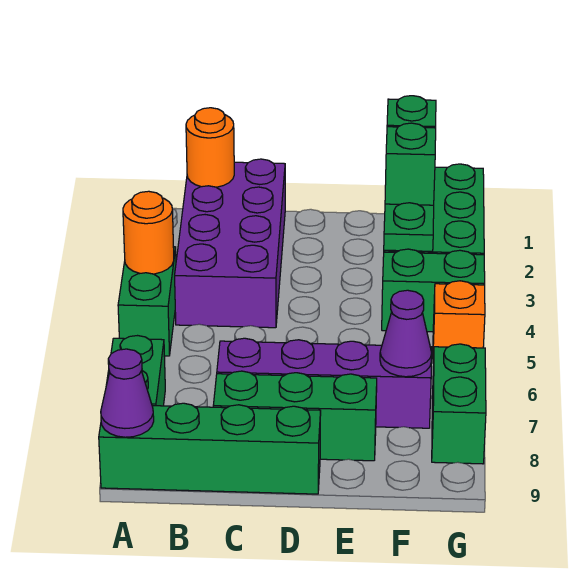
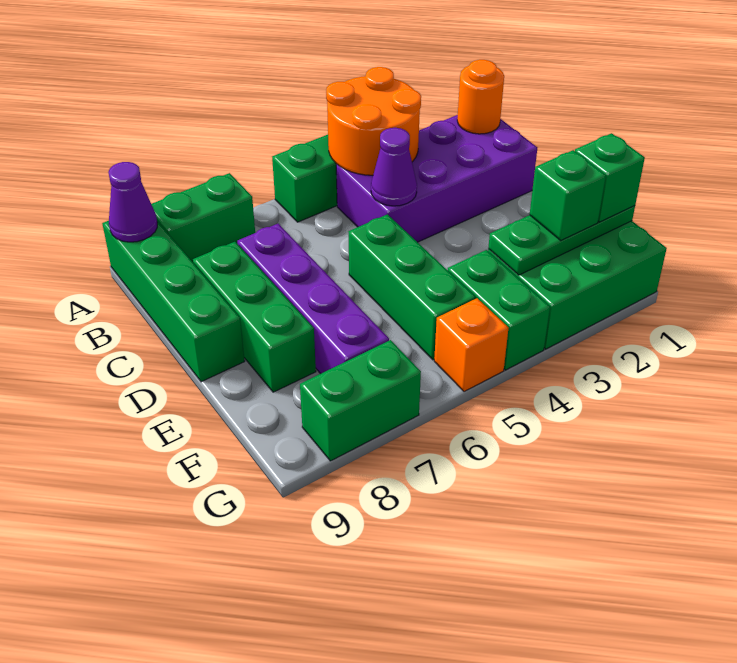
orange 1x1 round brick [123,191,174,274] -> orange 2x2 round brick [326,67,421,175]
none -> green 1x3 brick [349,214,476,360]
purple 1x1 cone [380,290,432,377] -> purple 1x1 cone moved to [371,128,417,206]

